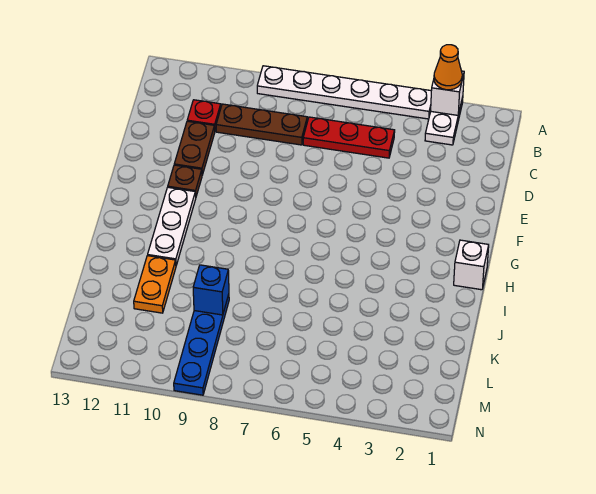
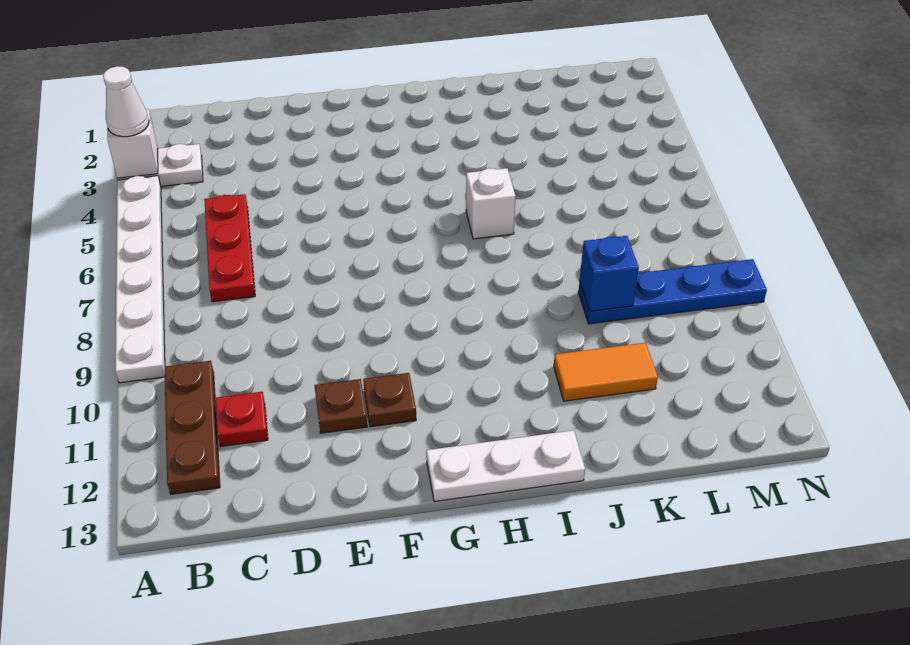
orange 1x1 cone [434,45,462,90] -> white 1x1 cone [103,66,149,137]
brown 1x3 plate [216,104,307,145] -> brown 1x3 plate moved to [165,361,220,494]
brown 1x2 plate [174,121,215,175] -> brown 1x1 plate [314,379,367,433]
white 1x3 plate [148,187,196,265] -> white 1x3 plate moved to [426,430,585,502]
white 1x1 brick [454,240,489,290] -> white 1x1 brick moved to [466,168,516,239]
orange 1x2 plate [134,256,176,313] -> orange 1x2 tile [554,343,658,401]

